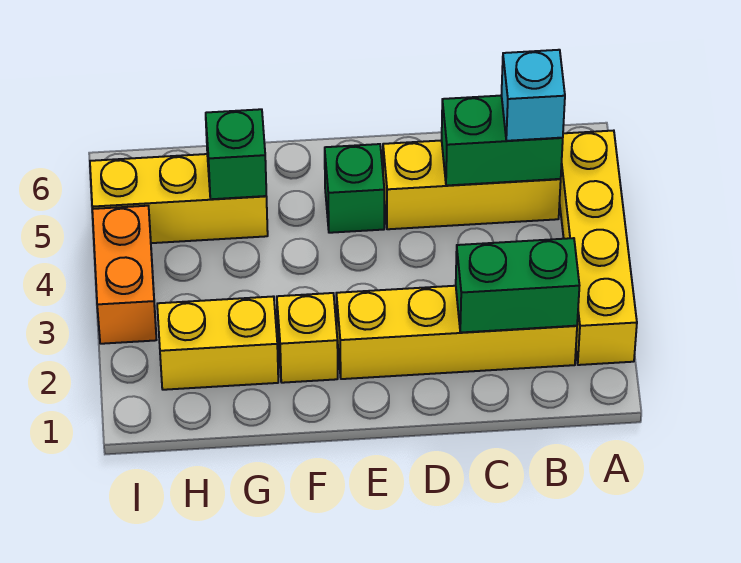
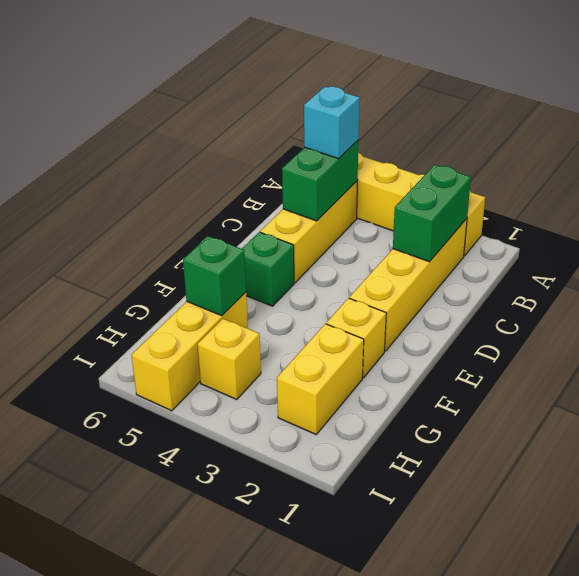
none -> yellow 1x1 brick [198,319,261,400]
orange 1x2 brick [92,206,156,344] -> none

